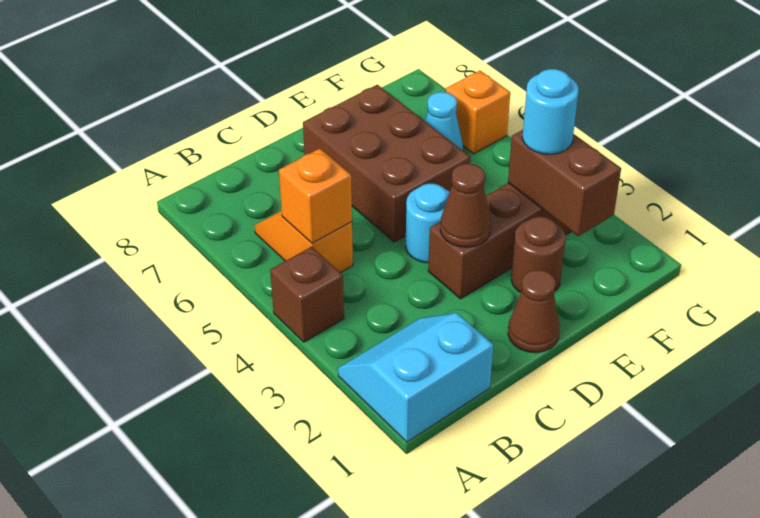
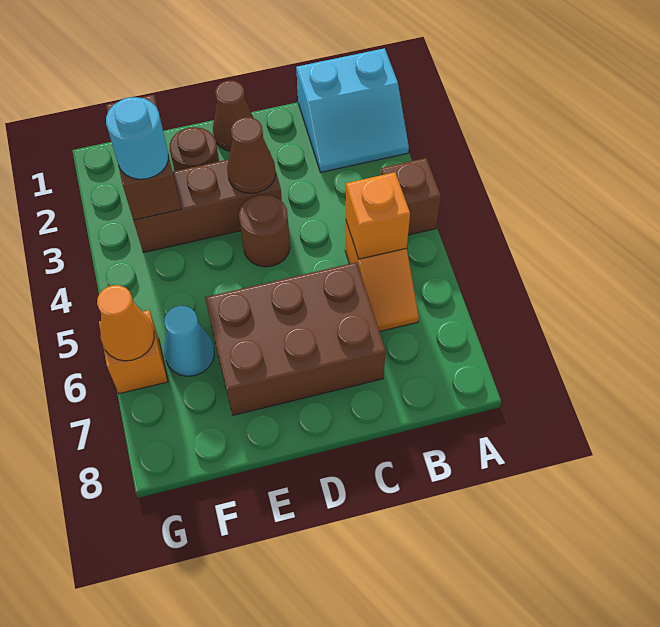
cyan 1x1 round brick [406,184,450,263] -> brown 1x1 round brick [239,194,290,267]
brown 2x3 brick [303,85,470,242] -> brown 2x3 brick turned to [205,262,386,415]
none -> orange 1x1 cone [97,285,154,361]

